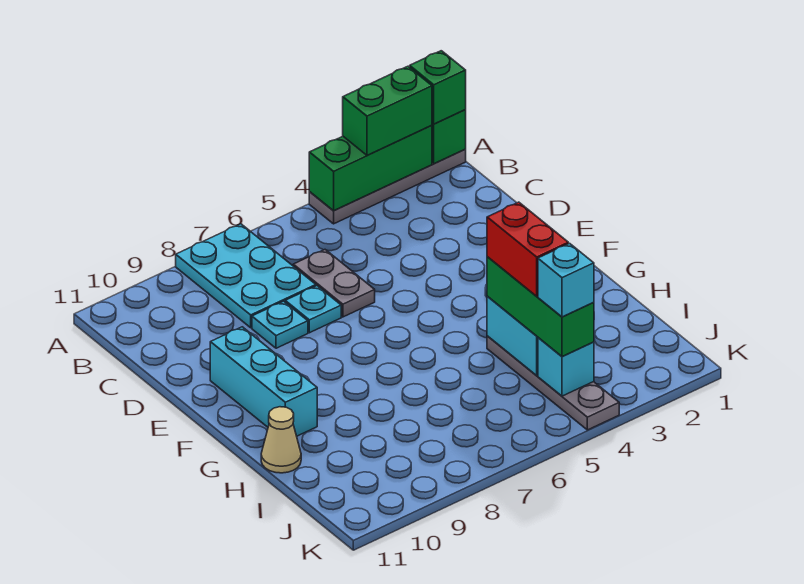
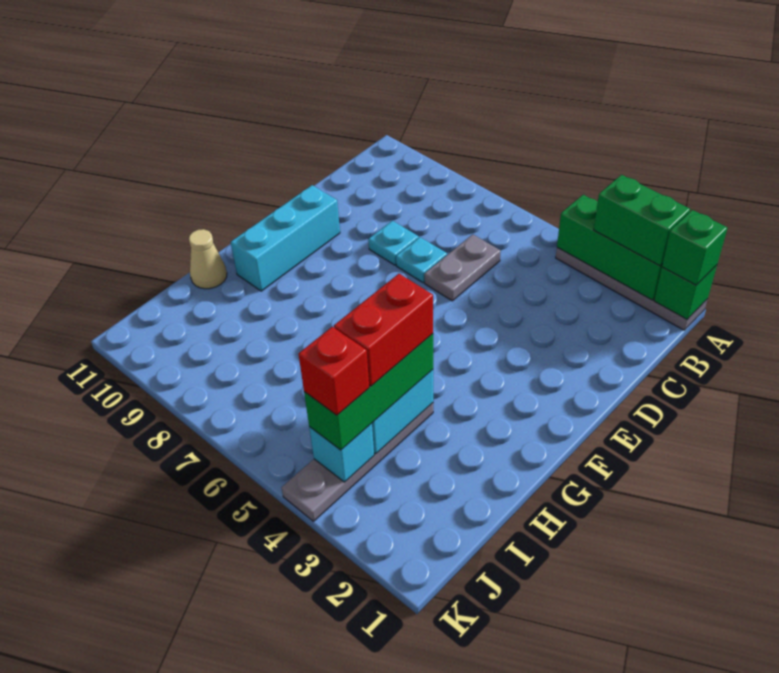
cyan 2x3 plate [176,224,316,328] -> none
cyan 1x1 brick [538,243,594,317] -> red 1x1 brick [299,327,369,415]

